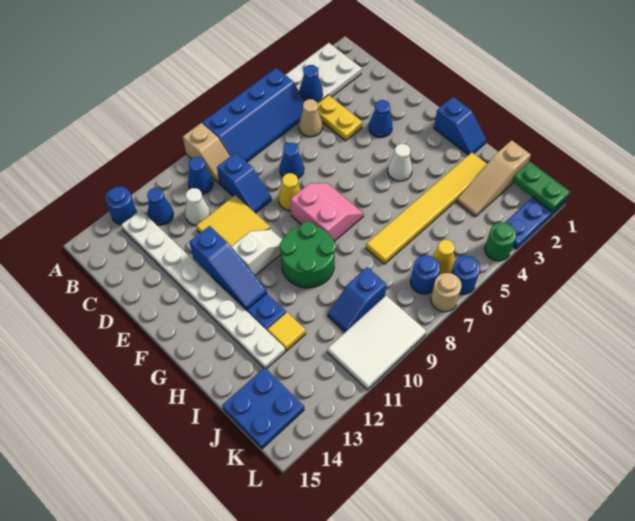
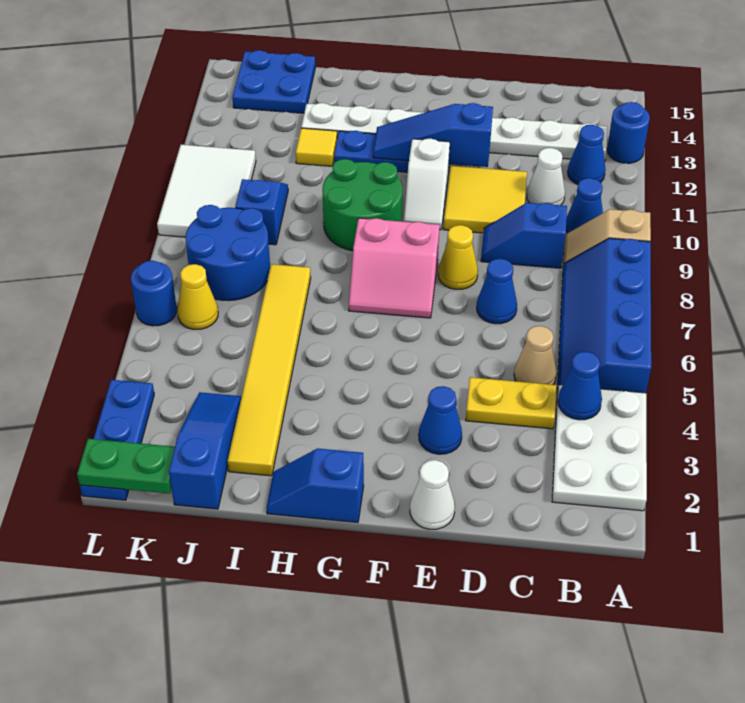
white 1x1 cone [388,144,412,181] -> white 1x1 cone moved to [410,460,455,529]
tan 1x3 slope [457,140,531,217] -> blue 1x3 slope [169,392,241,509]
blue 1x1 round brick [411,255,440,294] -> blue 2x2 round brick [185,205,270,301]
green 1x1 round brick [485,222,516,261] -> none
tan 1x1 round brick [431,273,462,312] -> none

